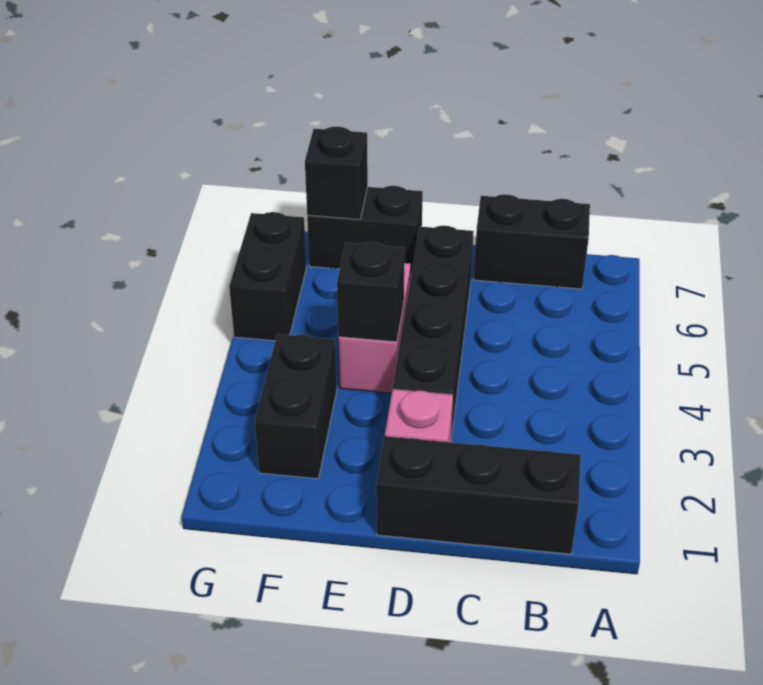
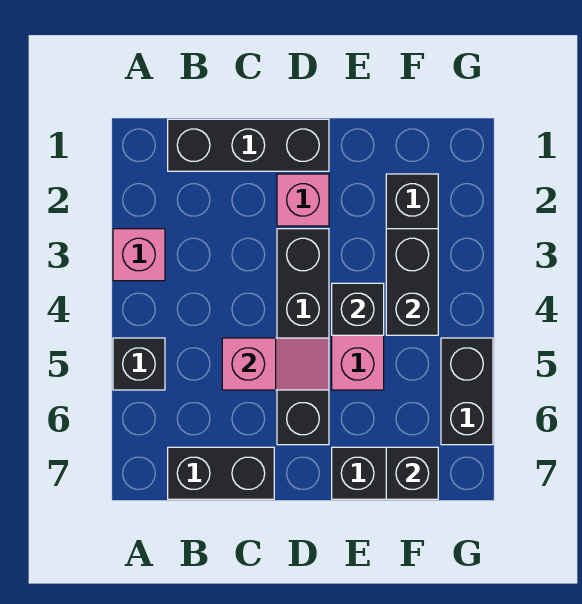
none -> pink 1x1 brick [113,229,165,281]
none -> black 1x1 brick [113,338,165,390]
none -> pink 1x2 slope [222,338,329,390]
none -> black 1x2 brick [386,229,438,335]

